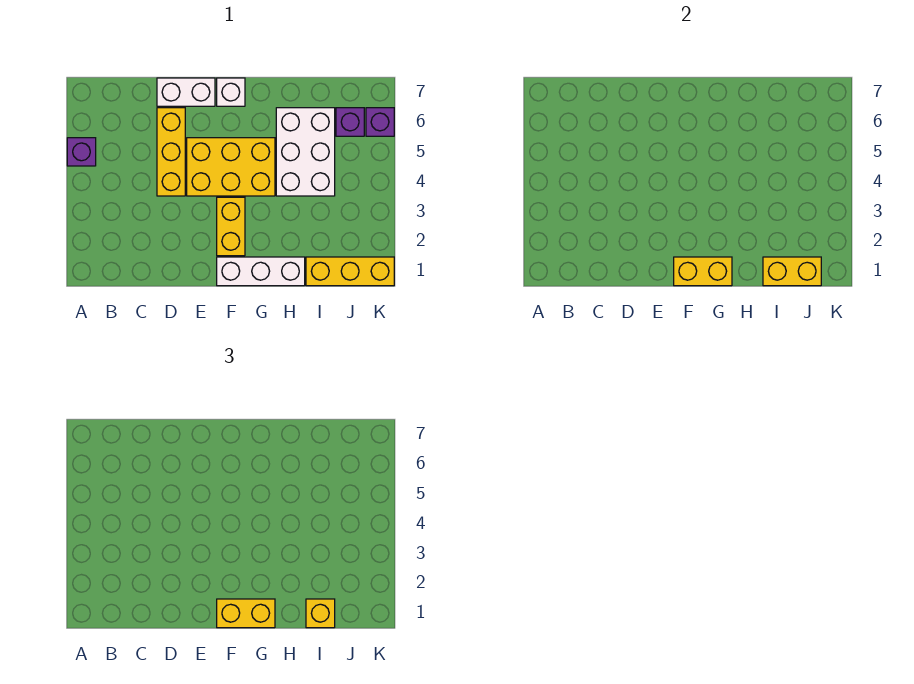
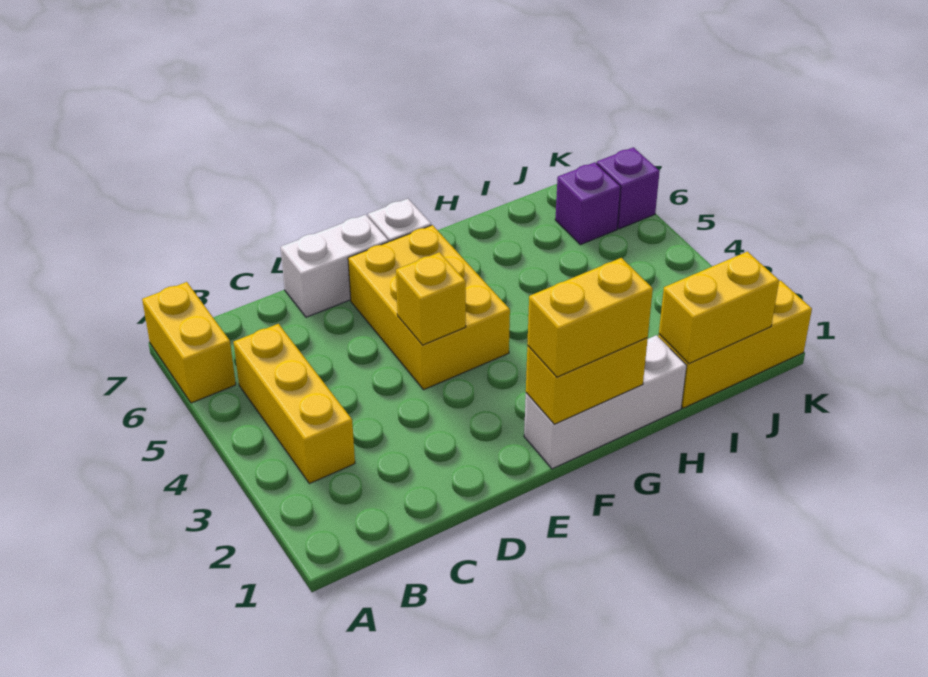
purple 1x1 brick [67,138,96,166] -> none
yellow 1x3 brick [157,108,185,196] -> yellow 1x3 brick moved to [234,324,355,484]
yellow 2x3 brick [187,138,275,196] -> yellow 2x3 brick turned to [348,225,510,390]
yellow 1x2 brick [217,197,245,256] -> yellow 1x2 brick moved to [142,282,236,403]
white 2x3 brick [276,108,335,196] -> none
yellow 1x1 brick [306,599,335,628] -> yellow 1x1 brick moved to [396,252,466,345]

